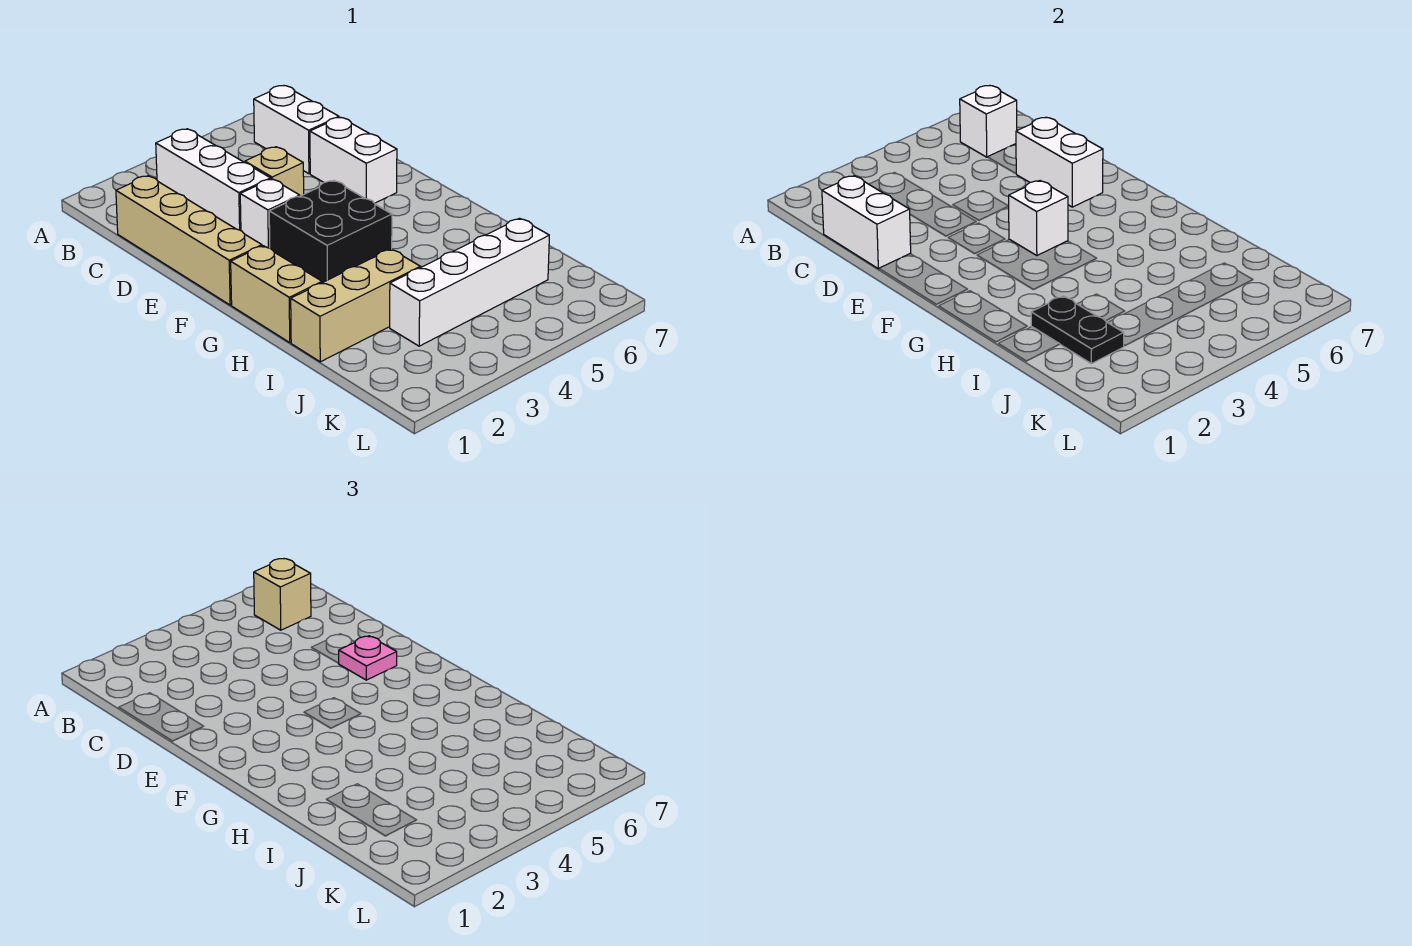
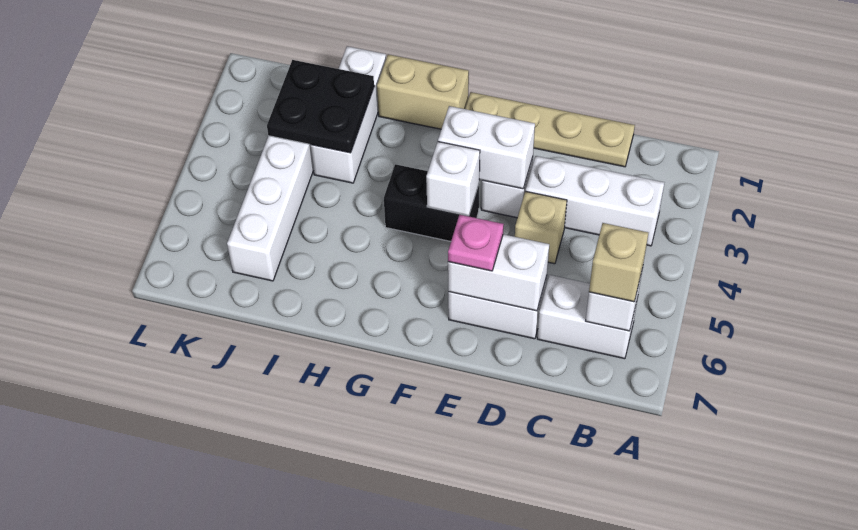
tan 1x4 brick [116,176,262,305] -> tan 1x4 plate [465,92,635,167]
white 1x2 brick [822,176,911,269] -> white 1x2 brick moved to [438,106,535,189]
black 2x2 brick [269,181,392,283] -> black 1x2 brick [384,164,479,241]
tan 1x3 brick [291,249,420,362] -> white 1x3 brick [311,46,386,183]
black 1x2 plate [1031,296,1124,364] -> black 2x2 plate [267,60,374,153]

